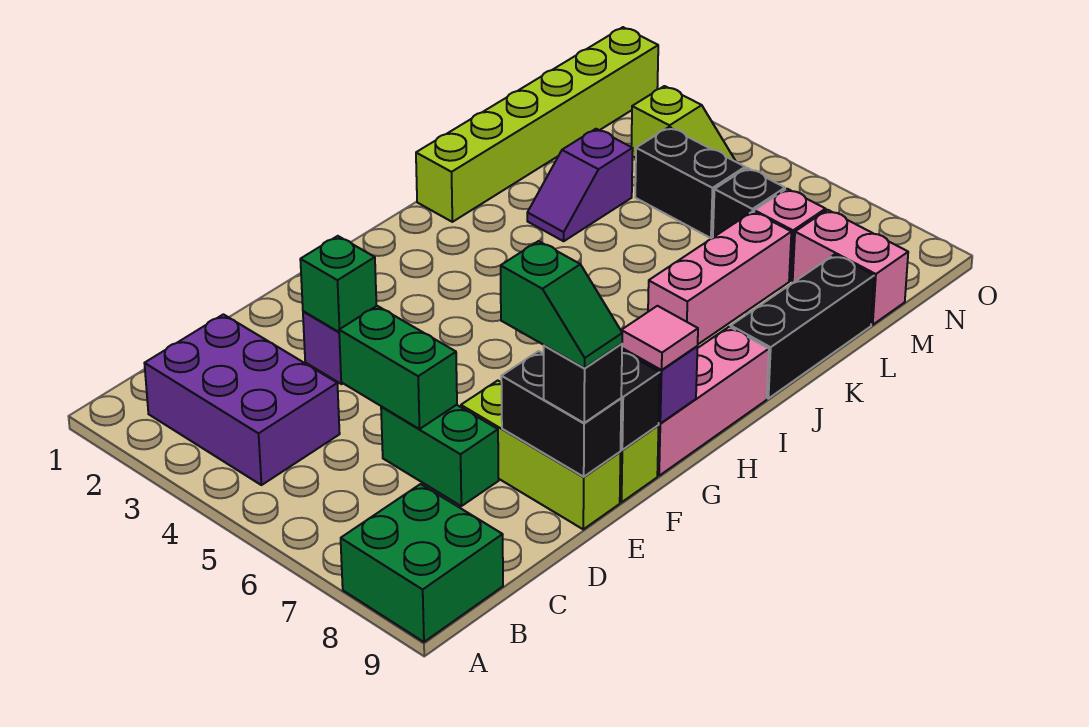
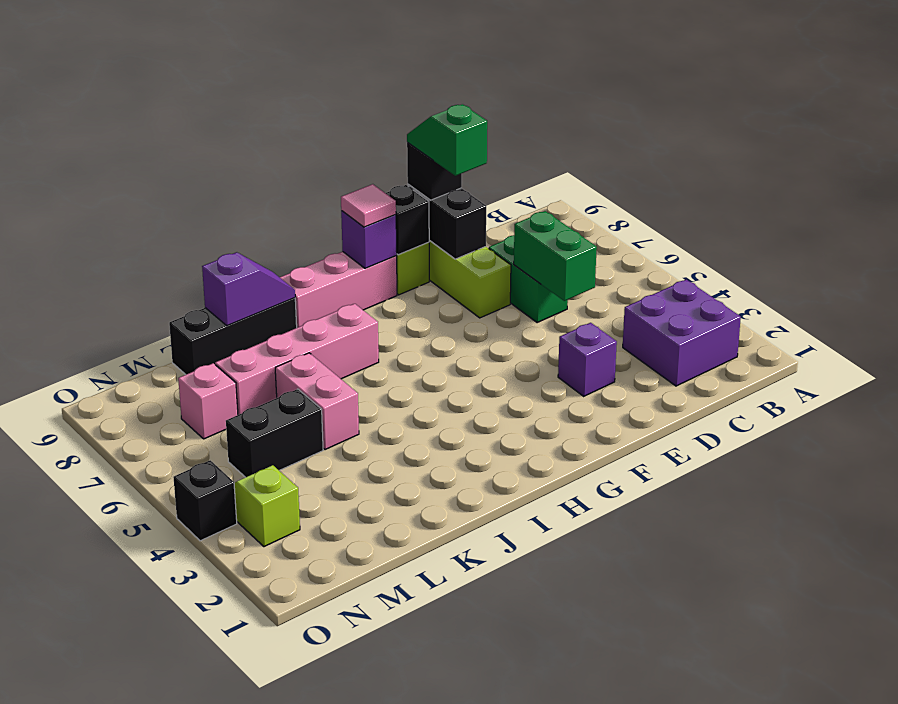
green 2x2 brick [341,484,503,642] -> none
purple 2x3 brick [144,314,340,485] -> purple 2x2 brick [623,280,741,386]
green 1x1 brick [300,236,376,332] -> none
lime 1x6 brick [416,27,658,222] -> none
pink 1x3 brick [648,211,791,344] -> pink 1x4 brick [215,304,379,415]
purple 1x2 slope [527,129,633,241] -> purple 1x2 slope moved to [202,252,295,326]
black 1x2 brick [635,127,745,238] -> black 1x2 brick turned to [226,389,323,477]
black 1x1 brick [713,168,785,237] -> black 1x1 brick moved to [173,460,237,541]
pink 1x2 brick [793,210,908,325] -> pink 1x2 brick moved to [275,353,359,450]

